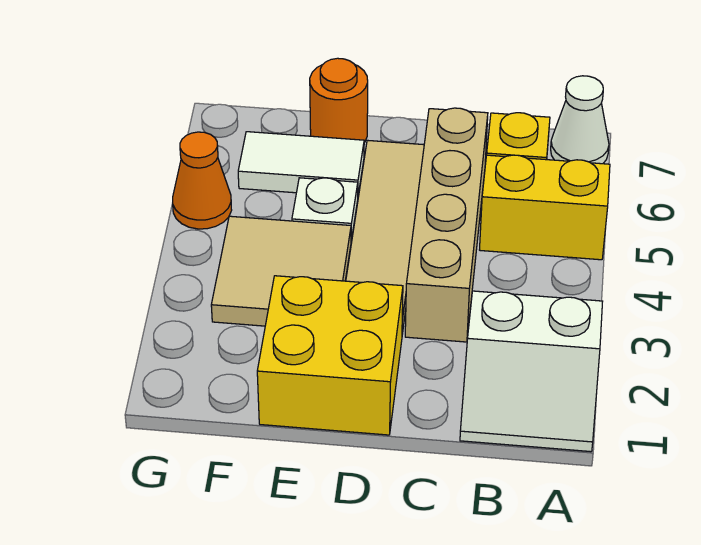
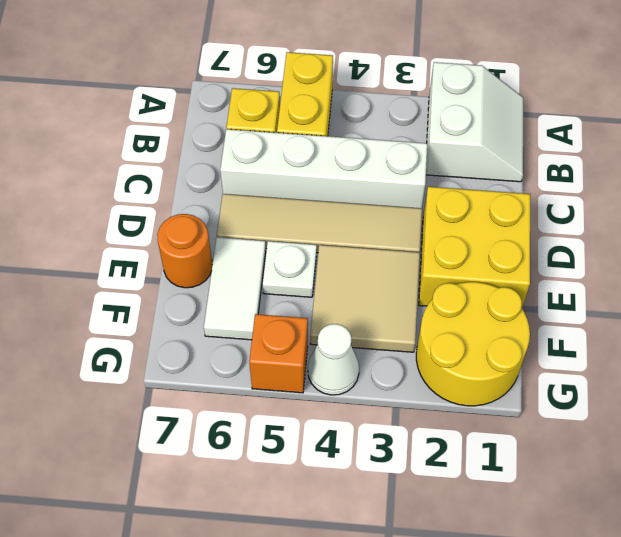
white 1x1 cone [551,76,609,164] -> white 1x1 cone moved to [308,324,359,395]
tan 1x4 brick [405,108,488,342] -> white 1x4 brick [220,129,427,208]
none -> yellow 2x2 round brick [416,282,530,406]
orange 1x1 cone [173,132,232,229] -> orange 1x1 brick [249,314,308,393]

